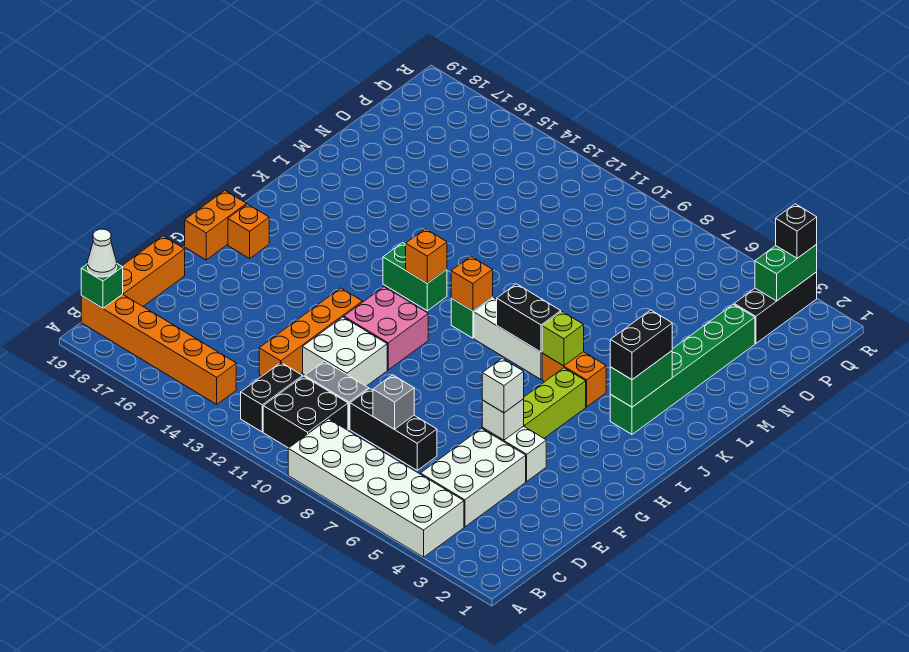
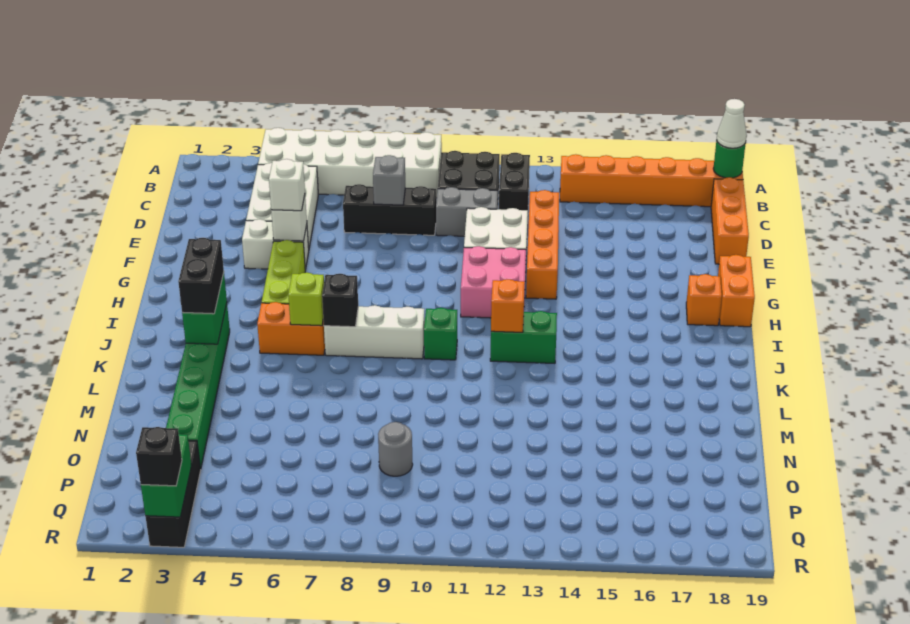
green 1x1 brick [81,264,123,308] -> green 1x1 round brick [713,140,746,178]
black 1x2 brick [497,284,561,352] -> black 1x1 brick [322,274,358,327]
orange 1x1 brick [451,257,493,311] -> none
none -> grey 1x1 round brick [378,422,413,476]

